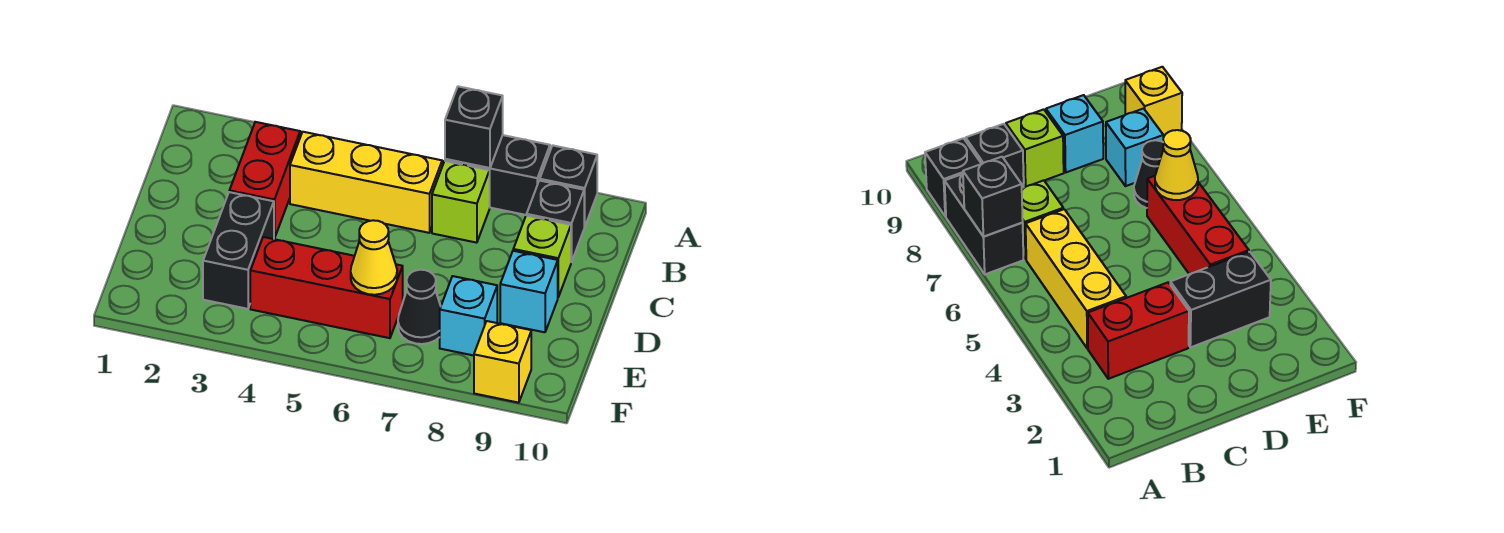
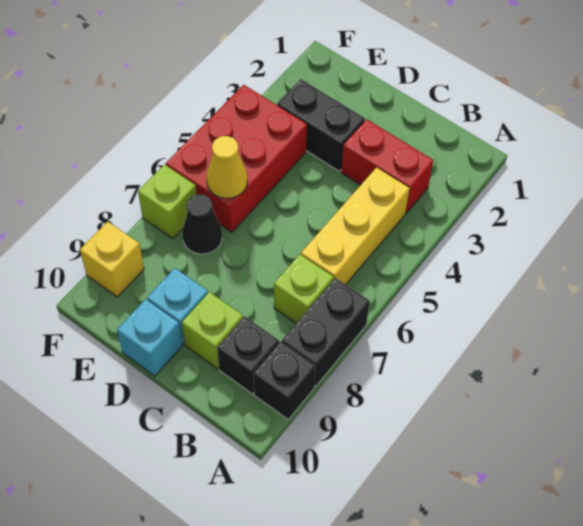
black 1x1 brick [445,86,503,168] -> none
red 1x3 brick [250,237,403,338] -> red 2x3 brick [166,85,307,232]
cyan 1x1 brick [440,276,497,356] -> cyan 1x1 brick moved to [117,299,182,376]
none -> lime 1x1 brick [138,165,197,239]

